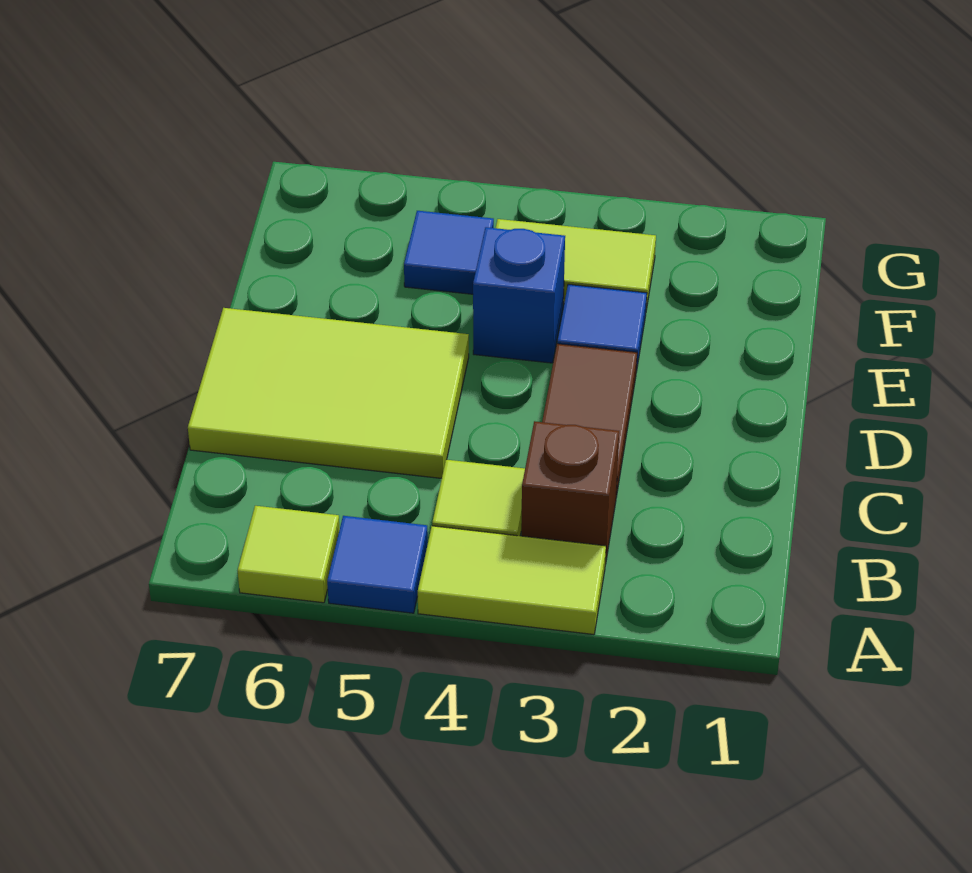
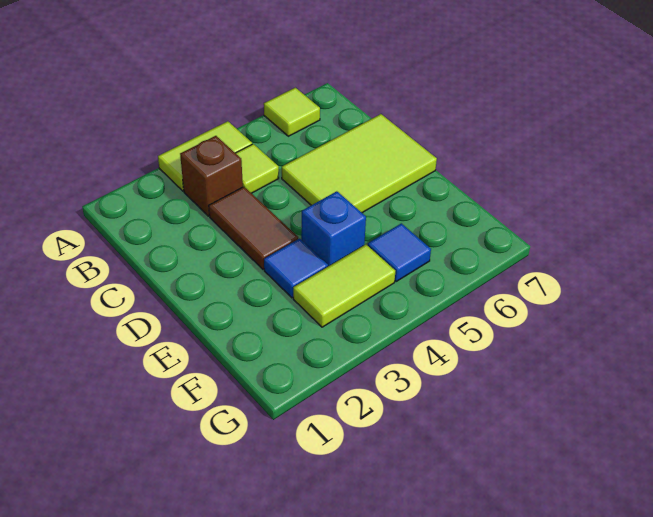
blue 1x1 tile [327,516,428,613] -> none

